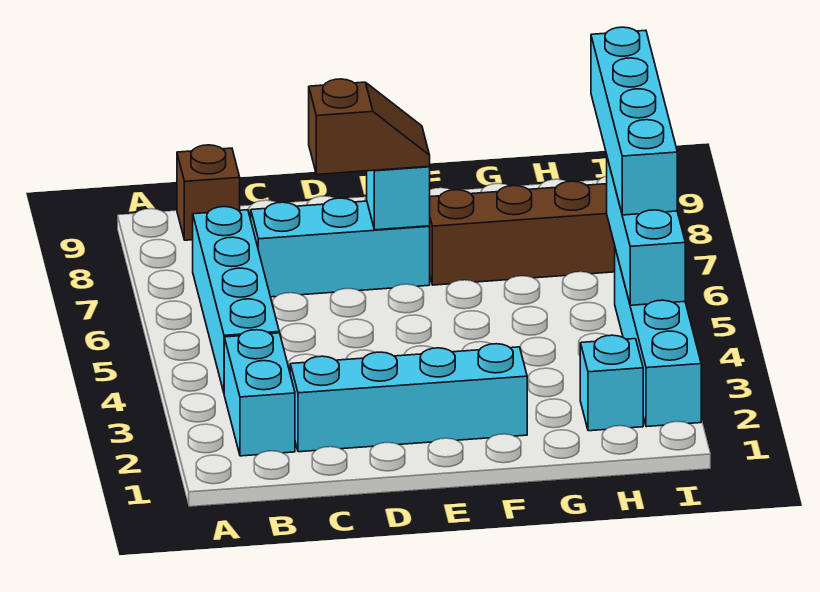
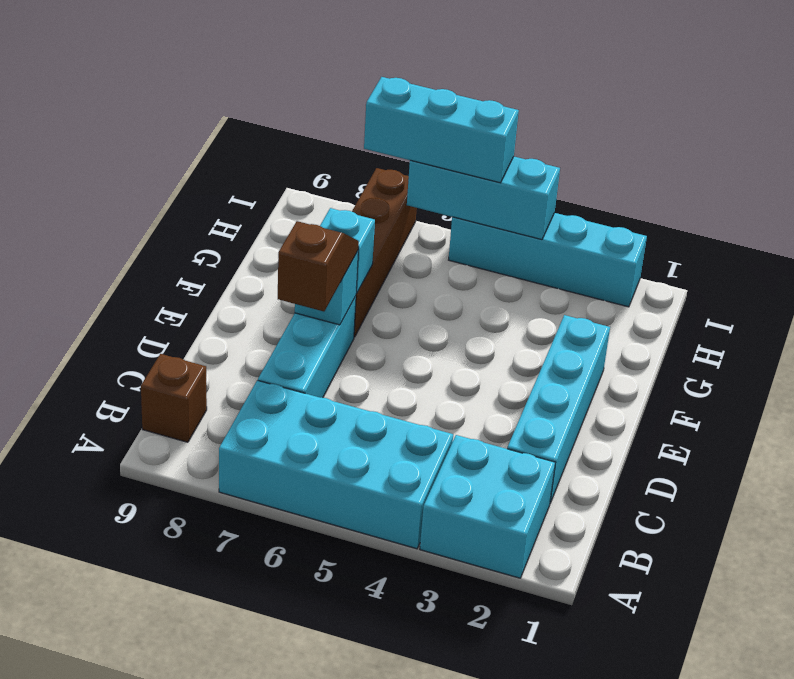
cyan 1x2 brick [224,330,295,456] -> cyan 2x2 brick [420,435,555,578]
cyan 1x4 brick [193,207,279,392] -> cyan 2x4 brick [219,380,453,549]
cyan 1x1 brick [580,335,643,431] -> cyan 1x1 brick moved to [320,208,375,293]
cyan 1x4 brick [591,27,677,215] -> cyan 1x3 brick [364,77,519,183]

